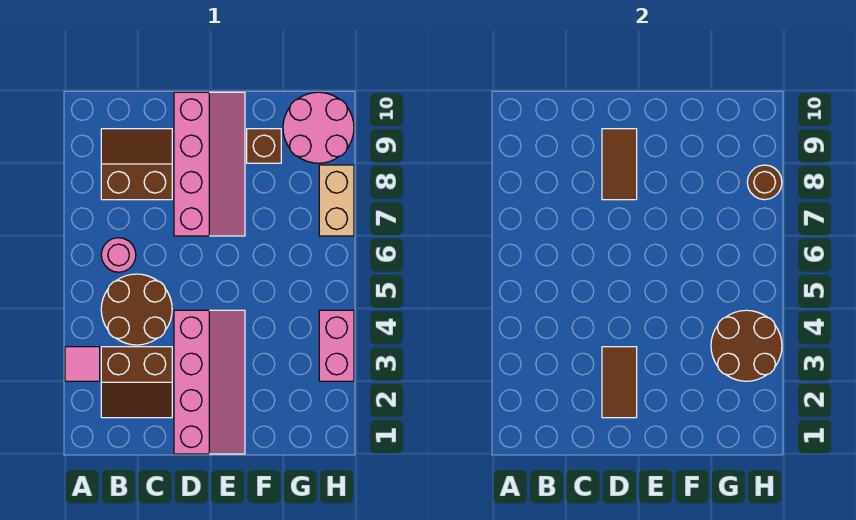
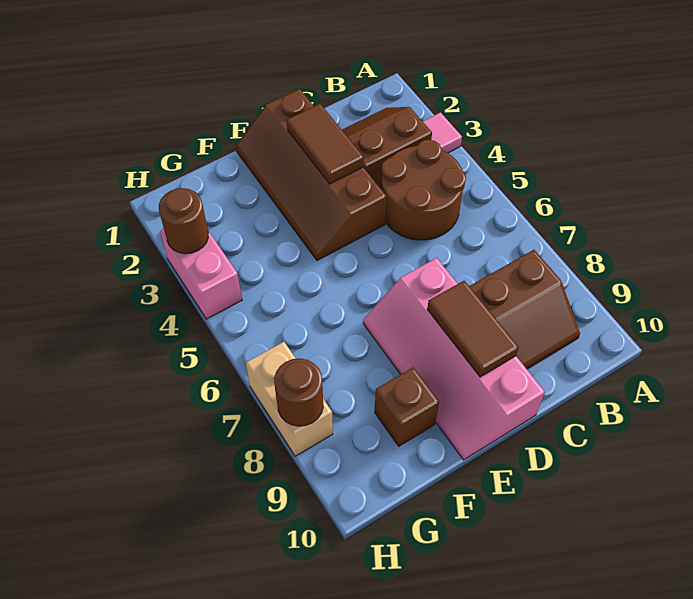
pink 1x1 round brick [101,238,136,272] -> none
pink 2x4 slope [174,310,245,454] -> brown 2x4 slope [236,89,387,261]
brown 2x2 round brick [711,310,782,381] -> brown 1x1 round brick [159,188,208,254]
pink 2x2 round brick [283,92,354,163] -> none

